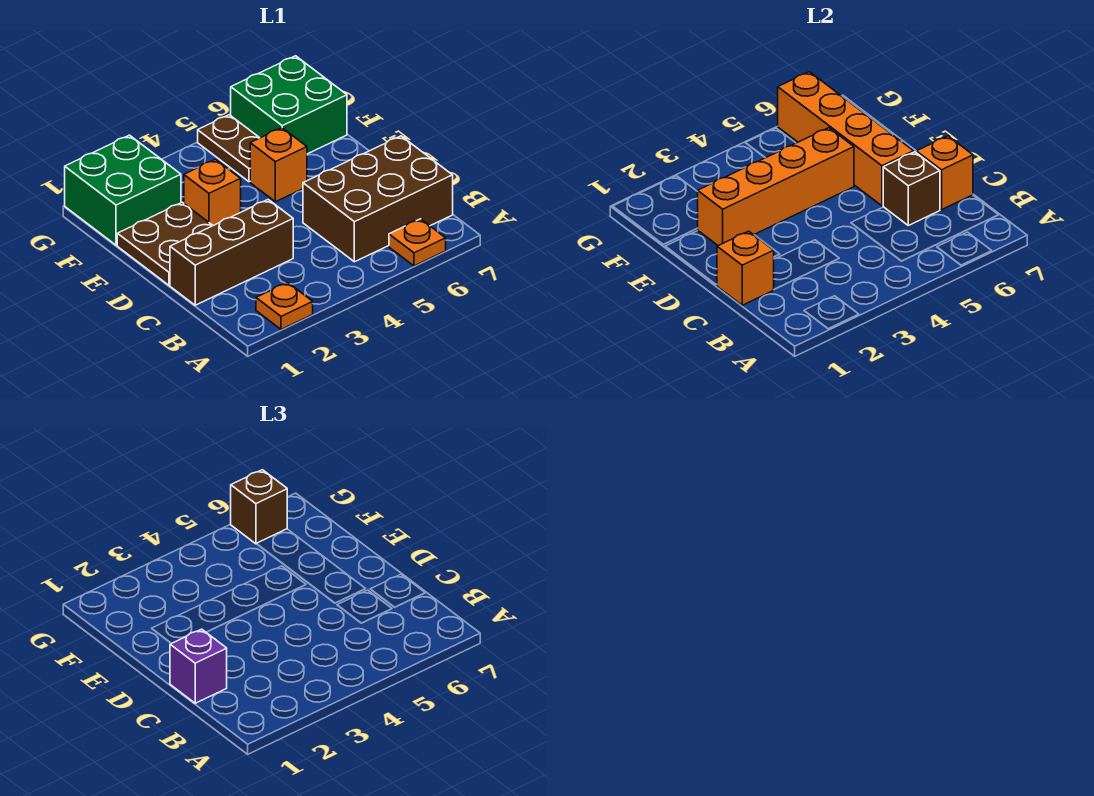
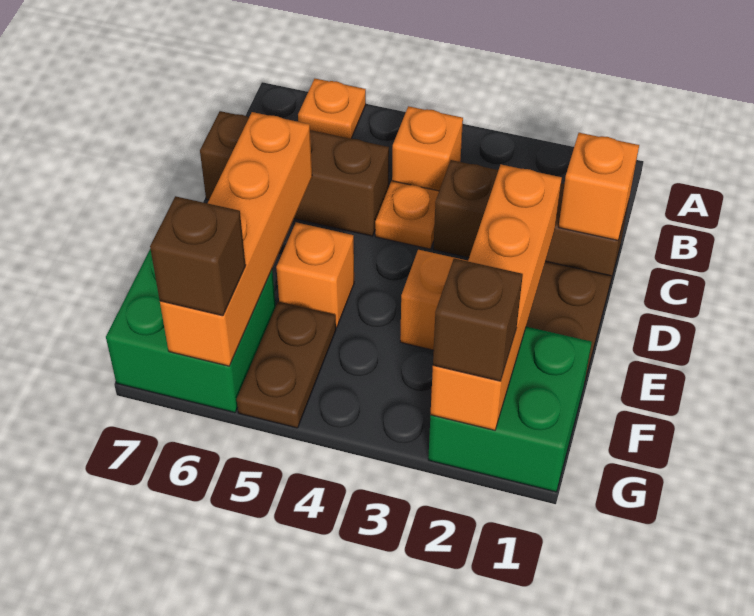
orange 1x1 plate [256,282,313,329] -> orange 1x1 plate moved to [375,181,439,249]
brown 2x3 brick [303,136,453,262] -> brown 1x3 brick [200,111,389,236]
purple 1x1 brick [170,629,227,703] -> none
brown 1x1 brick [883,152,940,225] -> brown 1x1 brick moved to [433,259,523,381]
orange 1x1 brick [916,136,973,210] -> orange 1x1 brick moved to [392,106,463,191]
orange 1x4 brick [698,128,854,246] -> orange 1x4 brick turned to [430,165,562,430]

